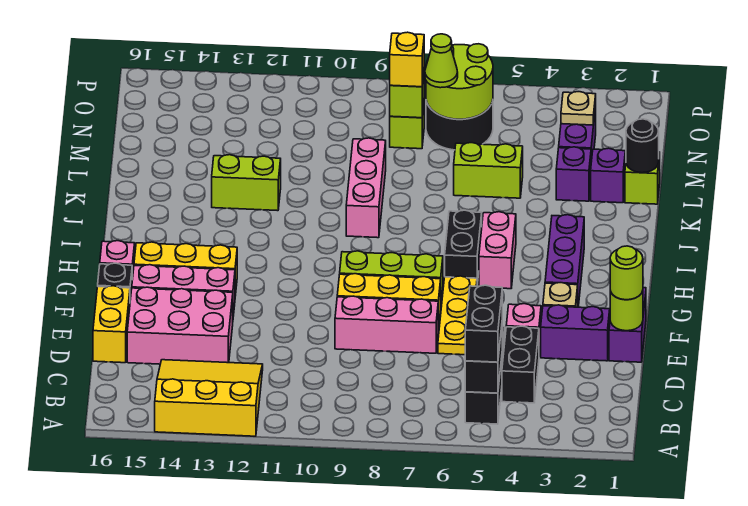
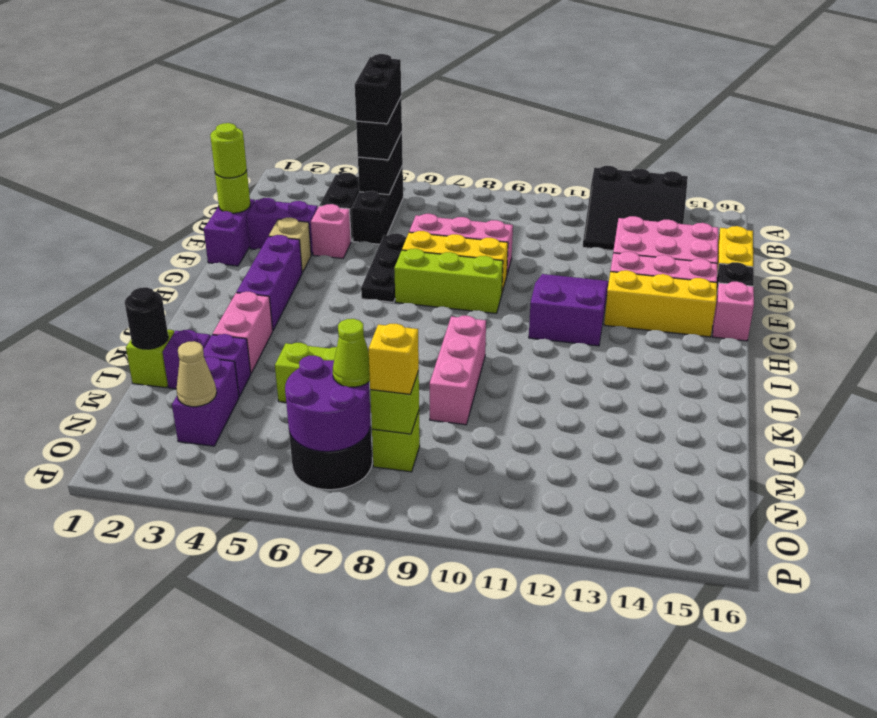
yellow 3x3 slope [155,360,263,436] -> black 3x3 slope [583,166,688,251]
yellow 1x3 plate [438,276,477,355] -> black 1x3 plate [361,233,407,302]
none -> purple 2x3 slope [529,274,609,346]
pink 1x2 brick [479,212,516,289] -> pink 1x2 brick moved to [213,292,273,373]
black 1x2 brick [445,210,482,284] -> black 1x2 brick moved to [355,54,401,124]
lime 1x2 brick [212,155,281,211] -> none
tan 1x1 plate [561,92,596,125] -> tan 1x1 cone [176,341,217,407]
lime 2x2 round brick [426,44,493,119] -> purple 2x2 round brick [285,356,371,452]

